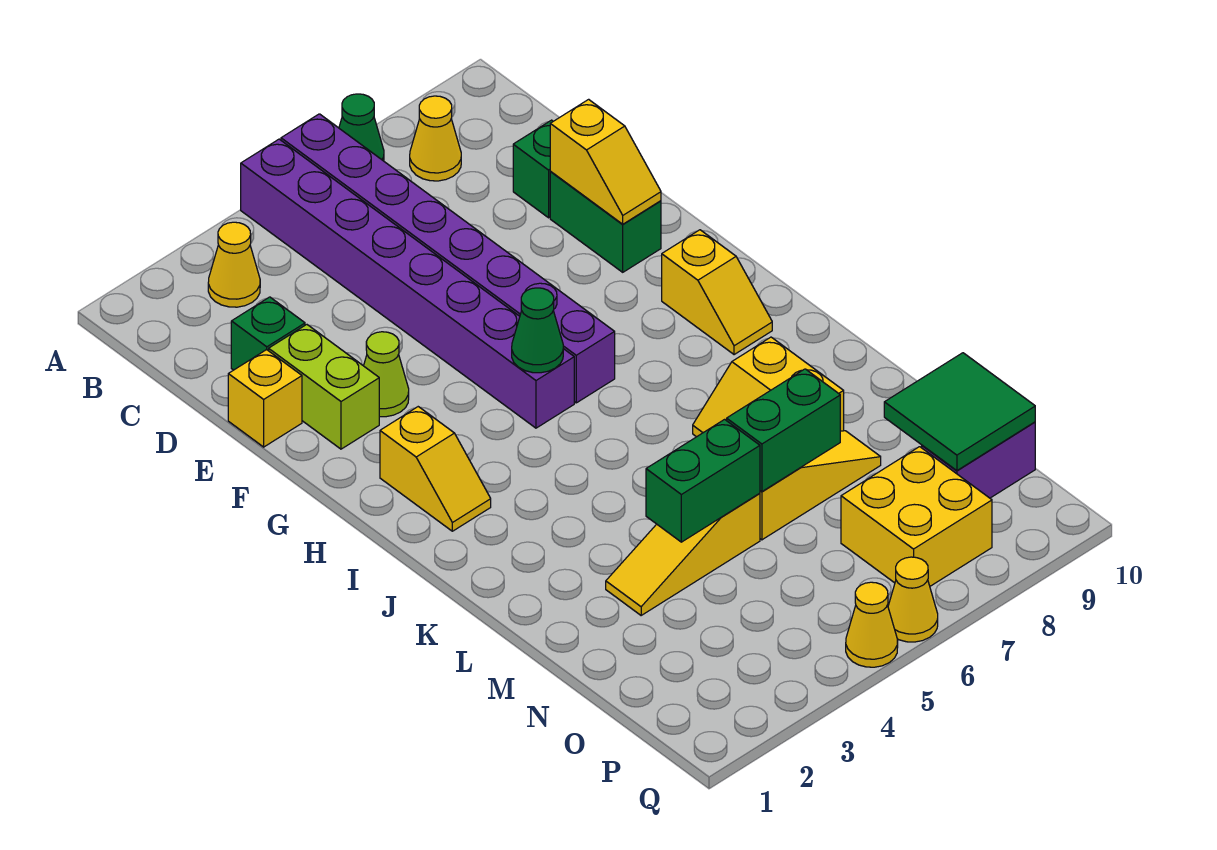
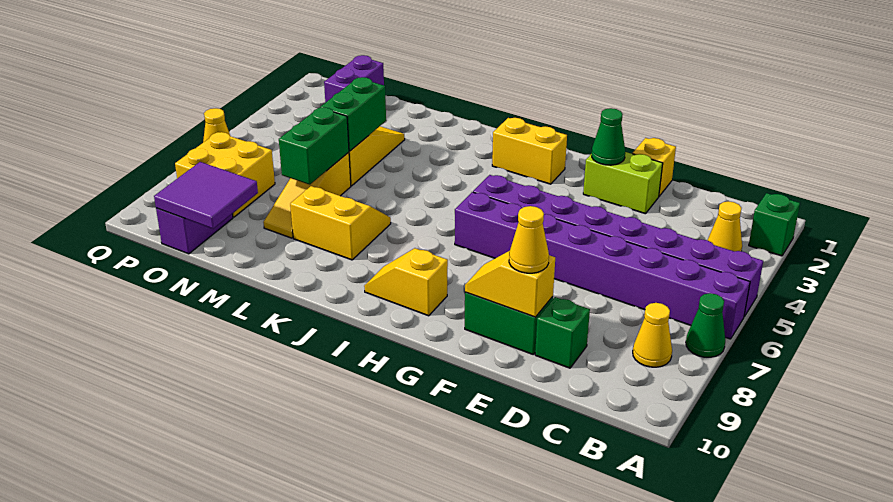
green 1x1 brick [231,297,305,370] -> green 1x1 brick moved to [749,193,800,256]
lime 1x1 cone [364,332,409,417] -> none
yellow 1x2 slope [380,407,491,531] -> yellow 1x2 brick [492,118,567,184]
green 1x1 cone [512,288,563,373] -> green 1x1 cone moved to [592,108,625,165]
green 2x2 tile [884,353,1035,471] -> purple 2x2 tile [154,162,258,229]
none -> purple 1x2 brick [324,55,384,103]
yellow 1x1 cone [846,582,898,667] -> yellow 1x1 cone moved to [509,206,549,273]

